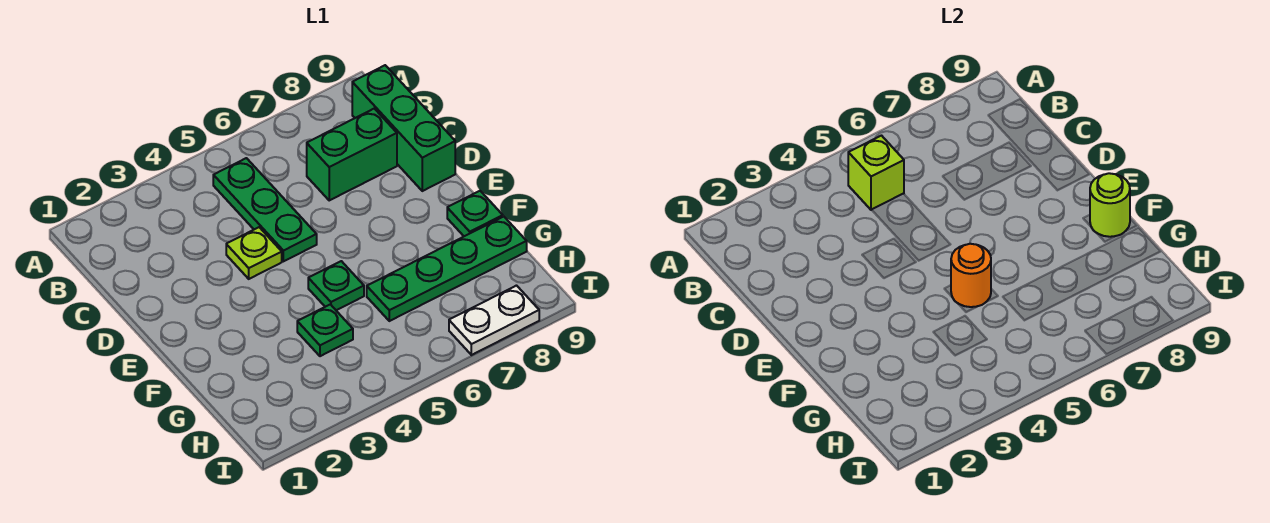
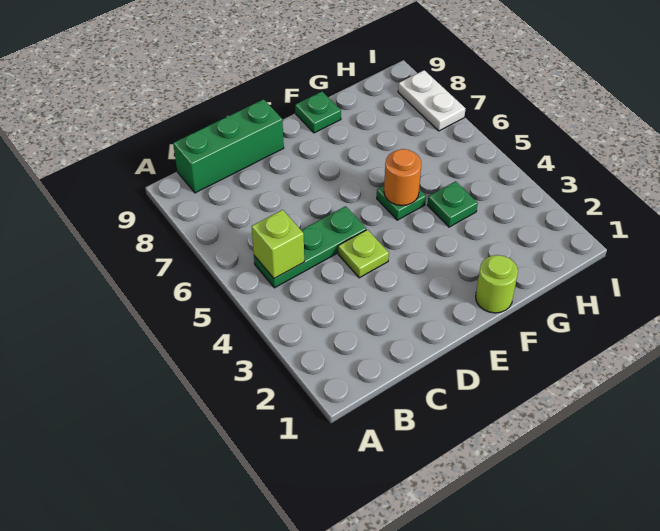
green 1x2 brick [307,109,397,200] -> none
lime 1x1 round brick [1090,173,1130,237] -> lime 1x1 round brick moved to [476,255,518,313]
green 1x4 plate [367,217,527,321] -> none

